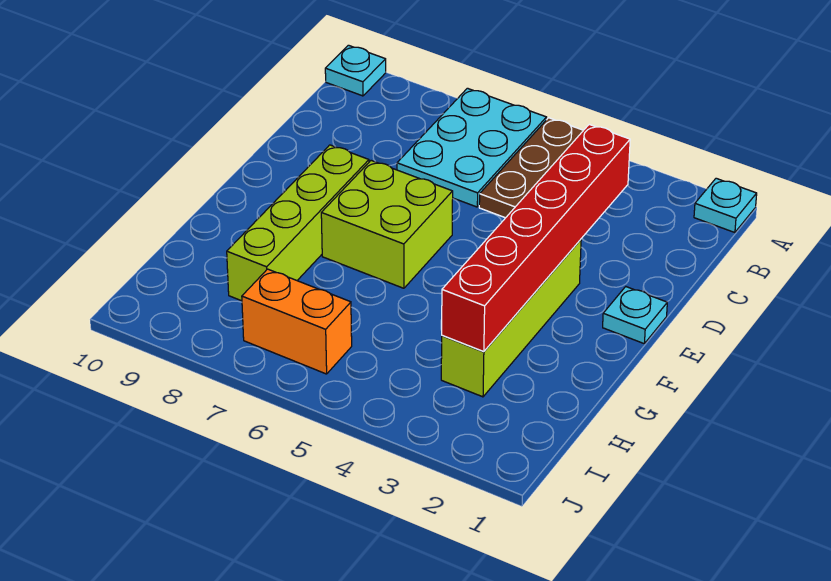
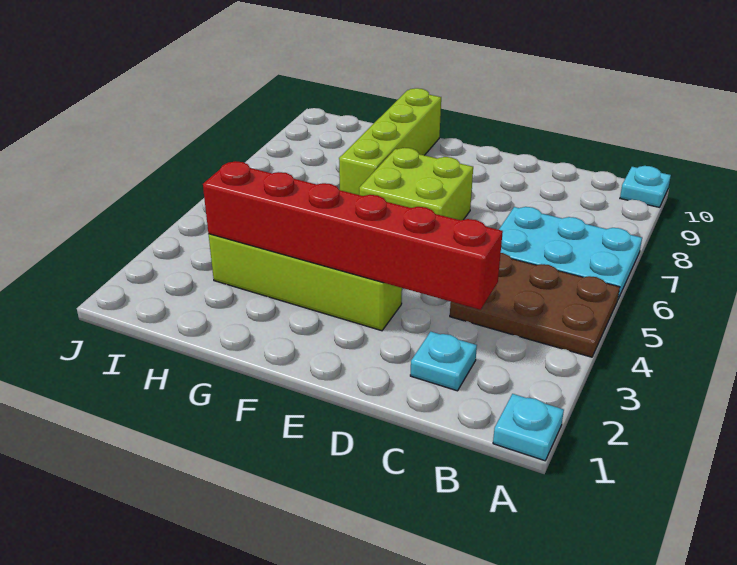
cyan 1x1 plate [603,287,667,343] -> cyan 1x1 plate moved to [410,332,477,391]
lime 1x4 brick [227,145,369,301] -> lime 1x4 brick turned to [339,88,441,195]
orange 1x2 brick [242,269,352,374] -> none

